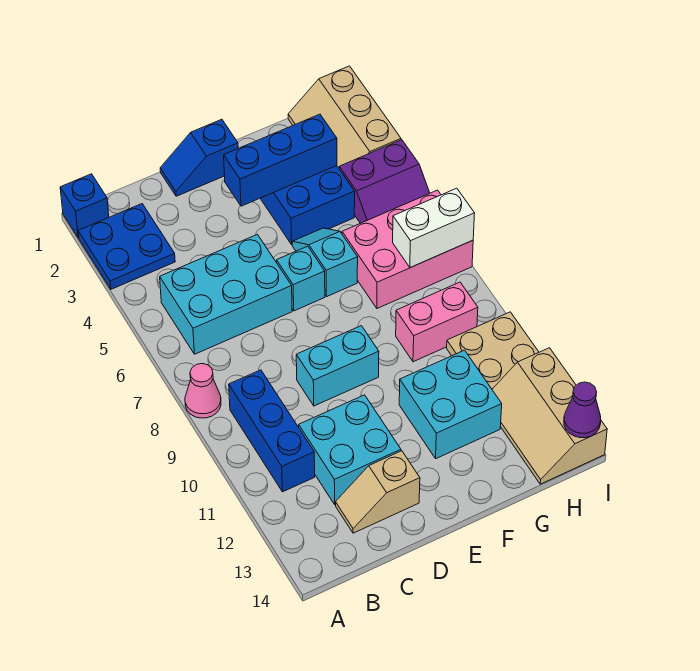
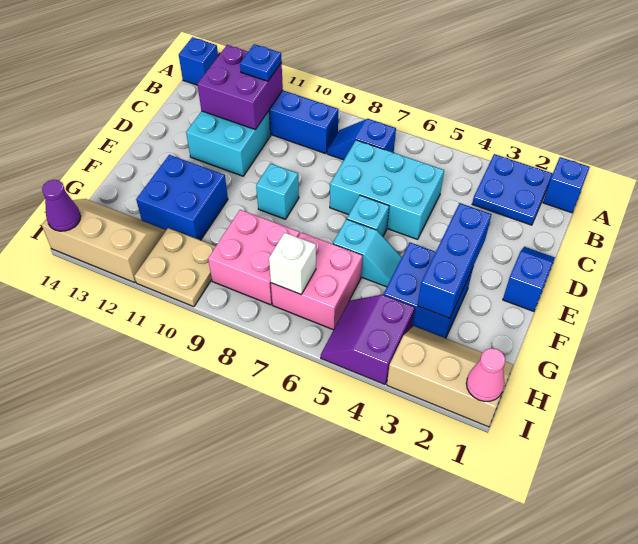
pink 1x1 cone [185,364,221,418] -> pink 1x1 cone moved to [466,348,505,402]
none -> blue 1x1 brick [179,37,218,85]
cyan 2x3 brick [160,234,292,354] -> cyan 2x3 brick turned to [330,140,444,240]
none -> blue 1x2 slope [327,119,396,160]
none -> purple 2x2 brick [197,45,283,130]
none -> blue 1x1 plate [240,44,282,81]
tan 1x2 slope [335,451,420,533] -> none
cyan 1x2 brick [296,326,379,406] -> cyan 1x1 brick [256,163,299,219]
cyan 2x2 brick [399,350,502,458] -> blue 2x2 brick [136,155,228,240]
pink 2x3 brick [342,190,473,308] -> pink 2x2 brick [271,233,362,330]
pink 1x2 brick [396,282,478,362] -> pink 2x2 brick [208,210,300,305]
white 1x2 brick [393,188,475,268] -> white 1x1 brick [269,233,316,294]

